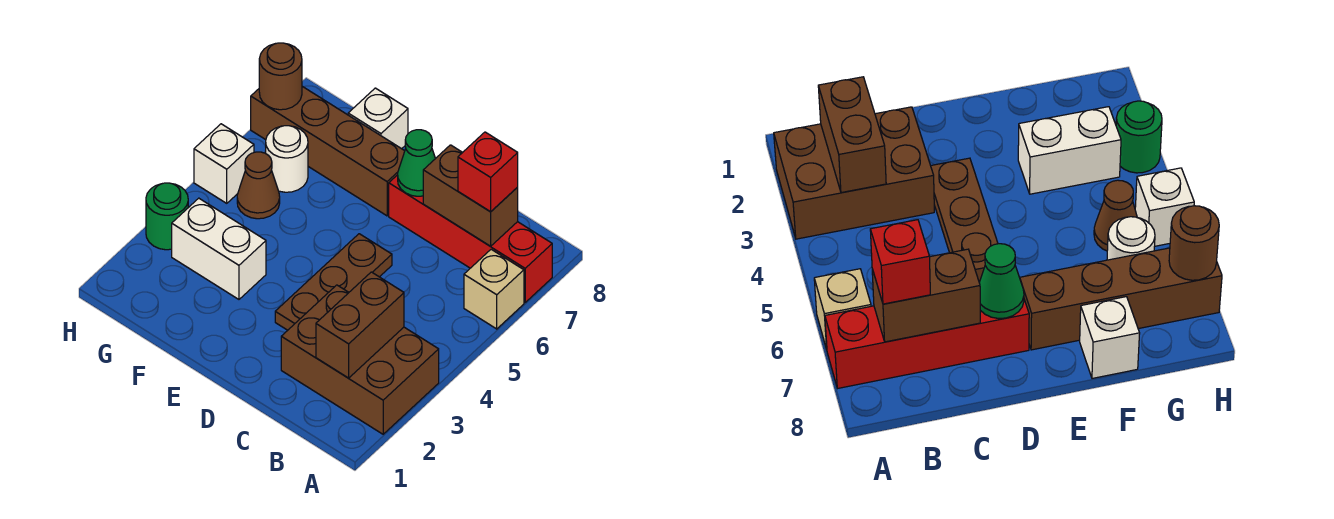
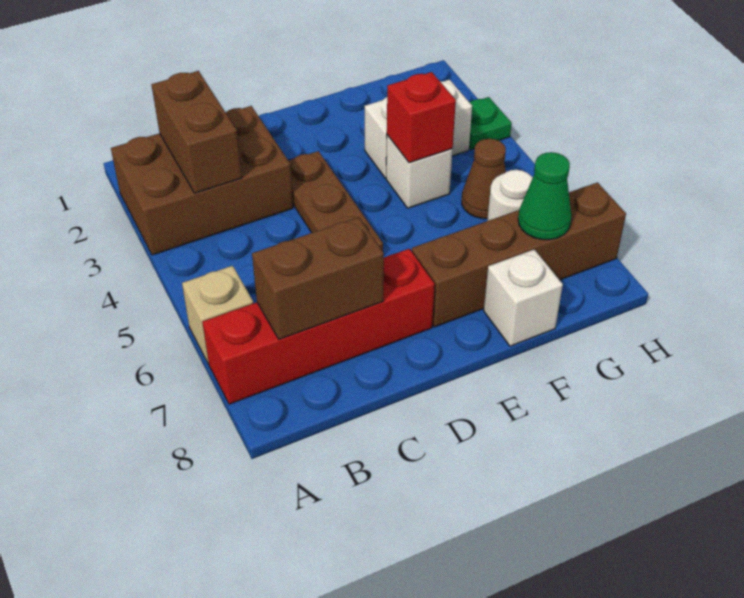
red 1x1 brick [458,132,518,212] -> red 1x1 brick moved to [387,72,456,163]
green 1x1 cone [398,130,435,196] -> green 1x1 cone moved to [518,152,572,240]
green 1x1 round brick [146,183,188,250] -> green 1x1 plate [469,97,512,150]
white 1x1 brick [194,124,254,203] -> white 1x1 brick moved to [386,135,453,208]
brown 1x1 round brick [259,43,302,110] -> none

